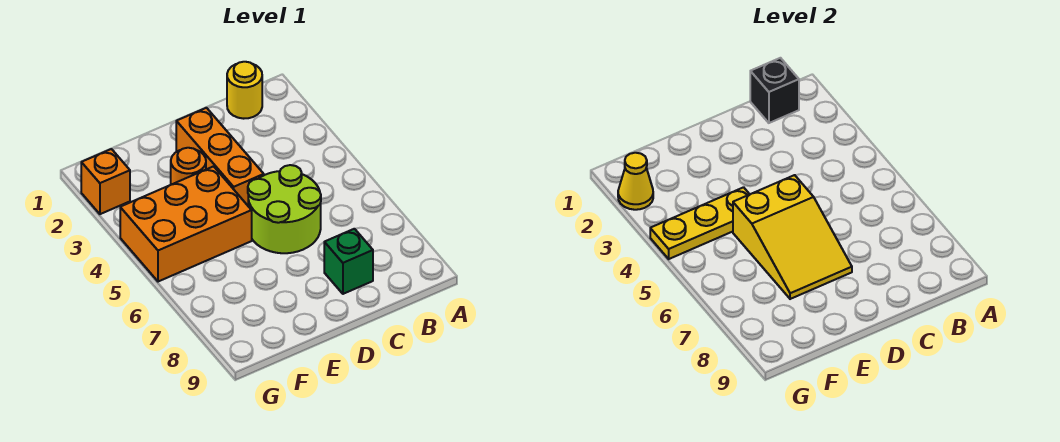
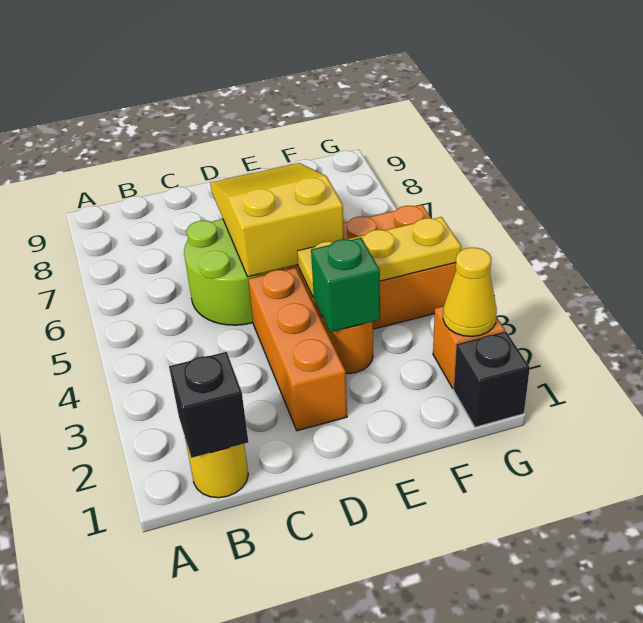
green 1x1 brick [324,229,373,294] -> green 1x1 brick moved to [311,238,380,332]
none -> black 1x1 brick [454,331,530,427]

